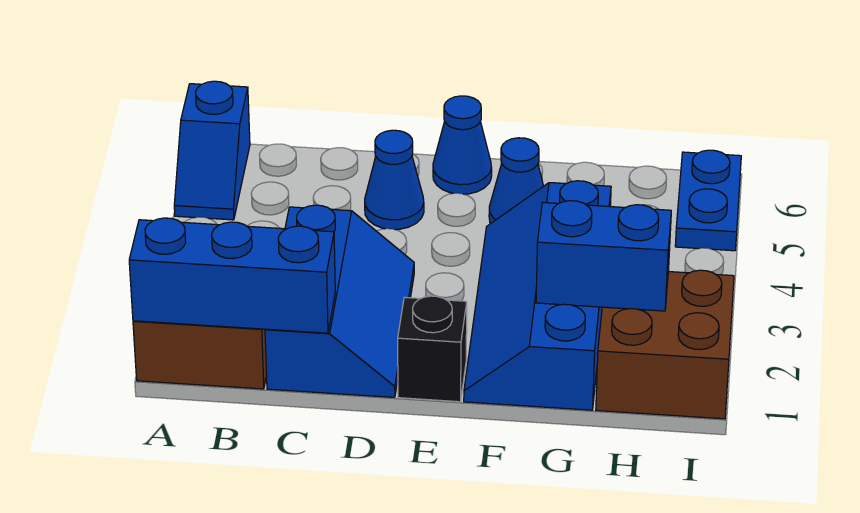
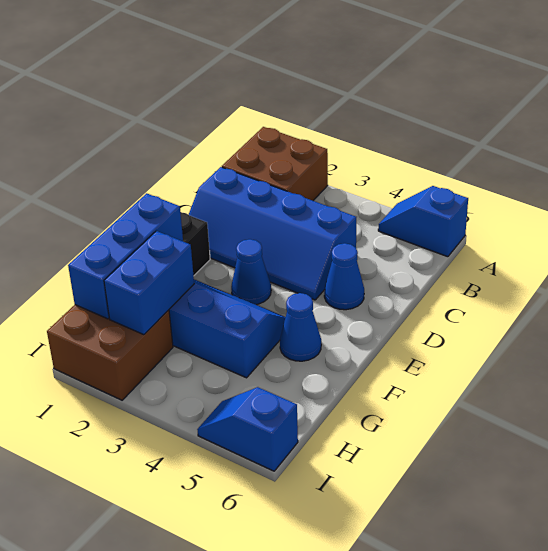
blue 1x3 brick [129,218,335,333] -> blue 1x3 brick moved to [68,193,183,319]
blue 2x3 slope [265,205,414,397] -> blue 2x4 slope [189,167,356,300]
blue 1x1 cone [433,96,492,194] -> blue 1x1 cone moved to [231,239,271,305]
blue 1x2 plate [675,150,741,251] -> blue 1x2 slope [197,387,298,471]

